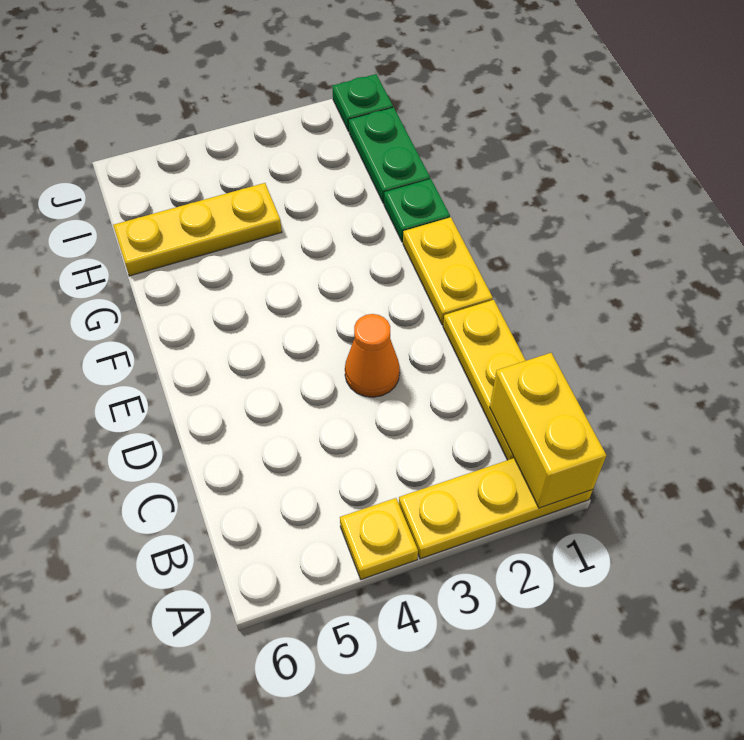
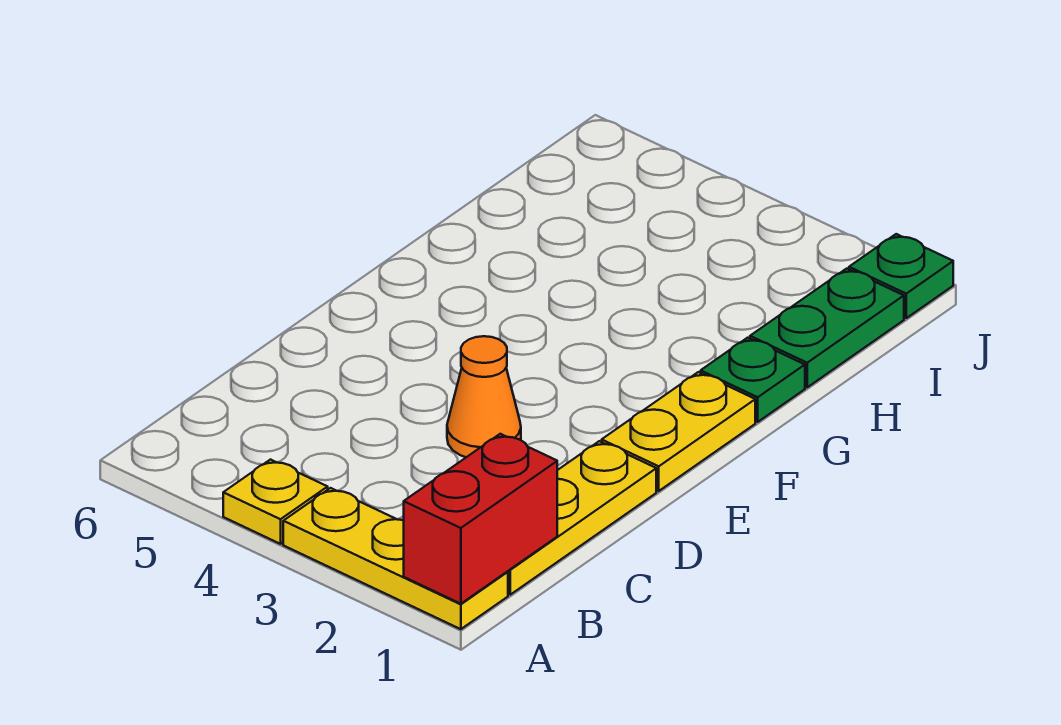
yellow 1x2 brick [490,353,606,508] -> red 1x2 brick [404,434,557,604]
yellow 1x3 plate [113,183,282,276] -> none

